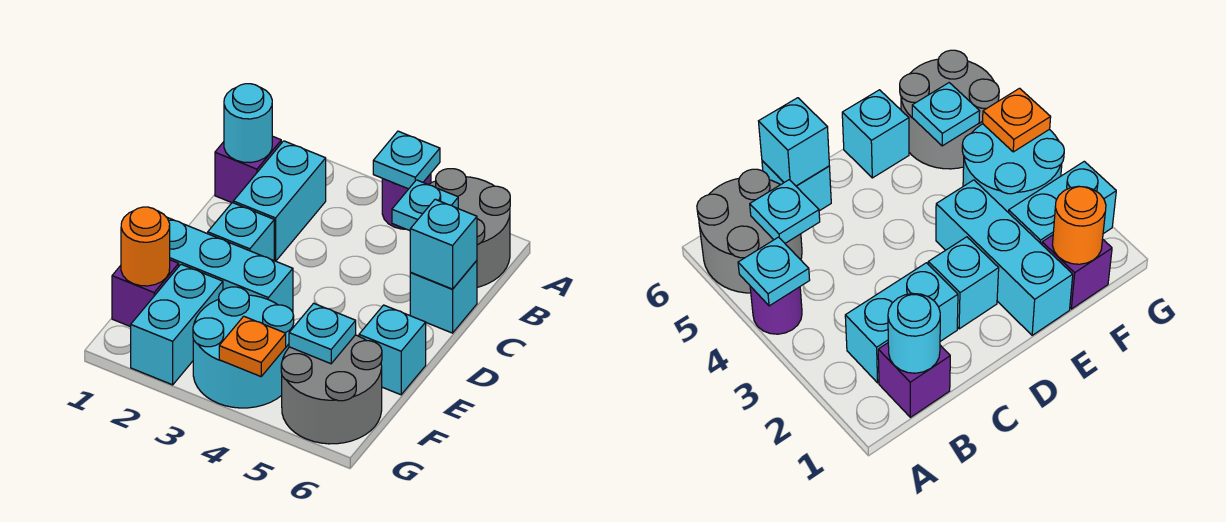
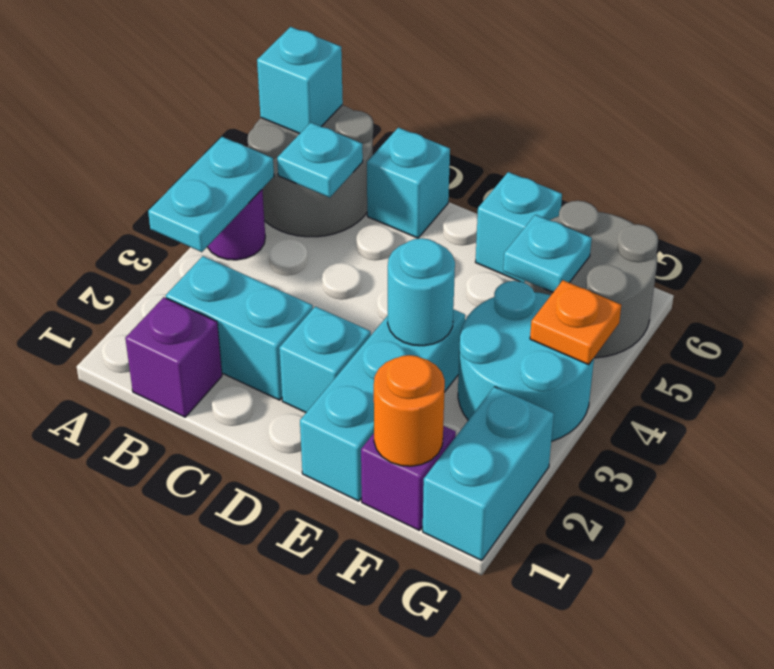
cyan 1x1 plate [373,131,440,189] -> cyan 1x2 plate [148,137,274,252]
cyan 1x1 round brick [224,84,272,162] -> cyan 1x1 round brick moved to [388,238,455,346]
cyan 1x1 brick [410,199,477,289] -> cyan 1x1 brick moved to [257,27,343,134]
cyan 1x2 brick [131,264,223,385] -> cyan 1x2 brick turned to [423,387,554,561]

